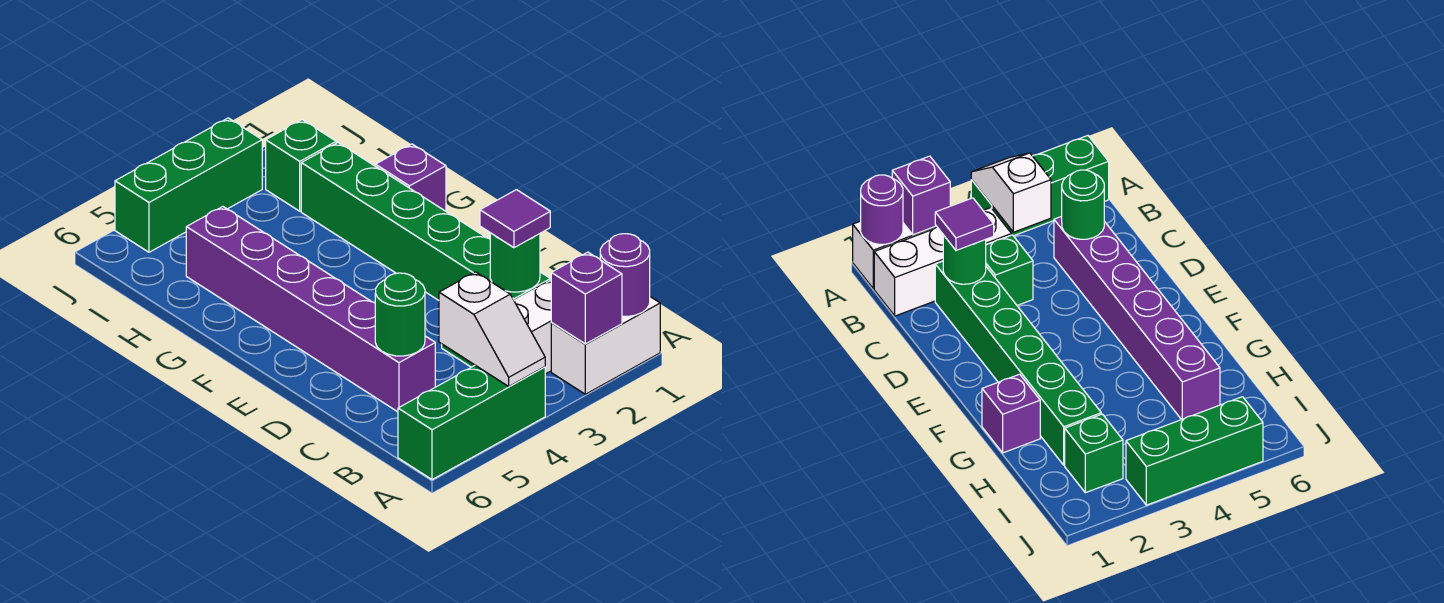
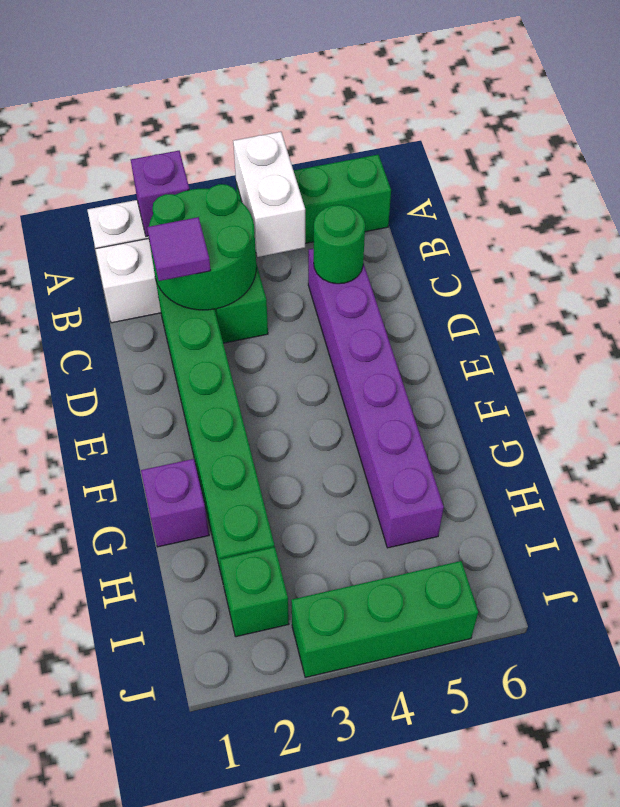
purple 1x1 round brick [600,234,650,317] -> none
white 1x2 slope [439,272,545,386] -> white 1x2 brick [233,132,305,257]
green 1x1 round brick [490,233,540,292] -> green 2x2 round brick [149,184,256,310]

